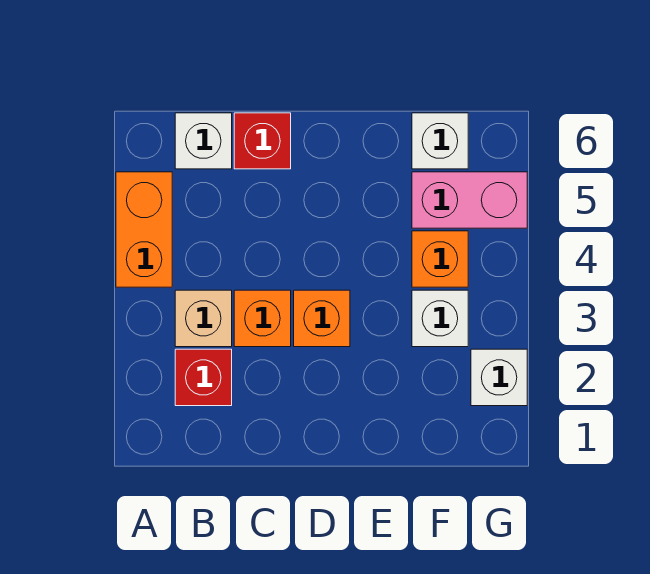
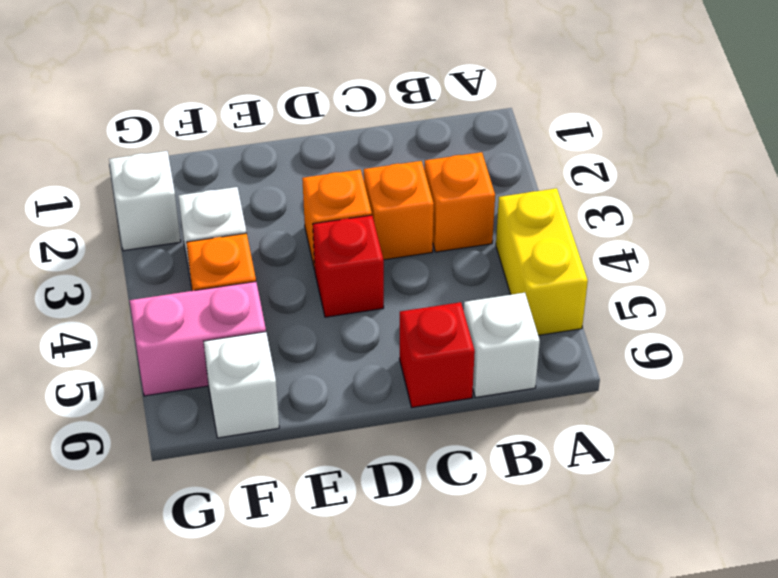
orange 1x2 brick [116,172,172,287] -> yellow 1x2 brick [496,188,588,335]
red 1x1 brick [175,349,232,406] -> red 1x1 brick moved to [313,215,384,317]
tan 1x1 brick [175,290,232,347] -> orange 1x1 brick [424,152,495,252]

